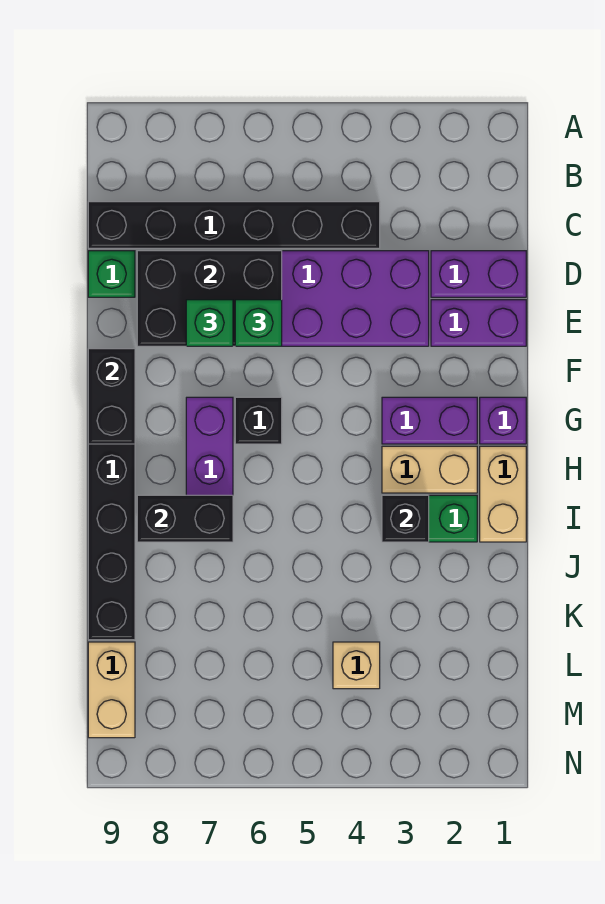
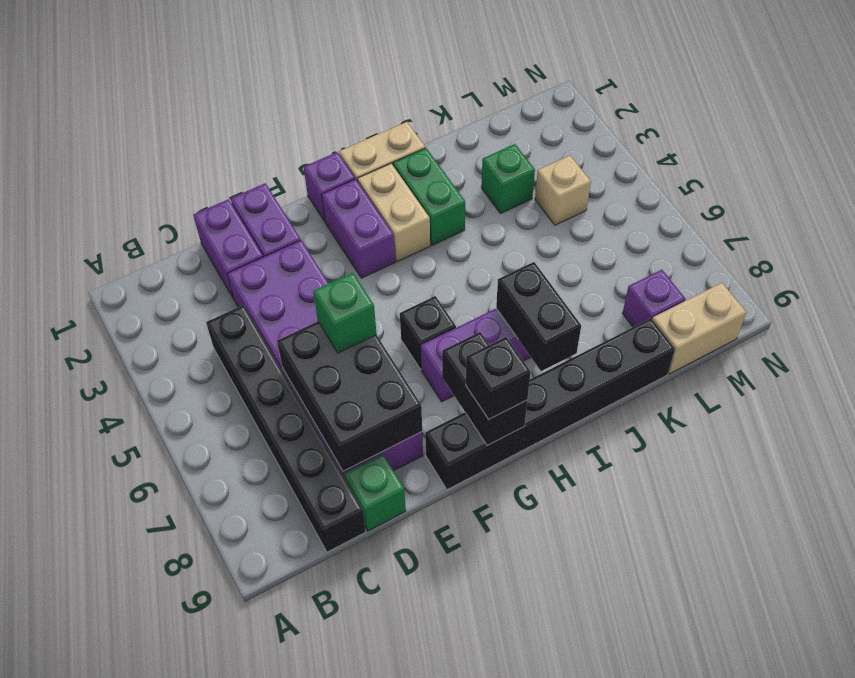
green 1x1 brick [186,300,233,346] -> green 1x1 brick moved to [481,144,535,214]
black 1x2 brick [88,349,135,444] -> black 1x2 brick turned to [442,332,527,445]
black 1x1 brick [382,495,429,542] -> black 1x1 brick moved to [466,337,531,419]
none -> purple 1x1 brick [622,270,686,327]

